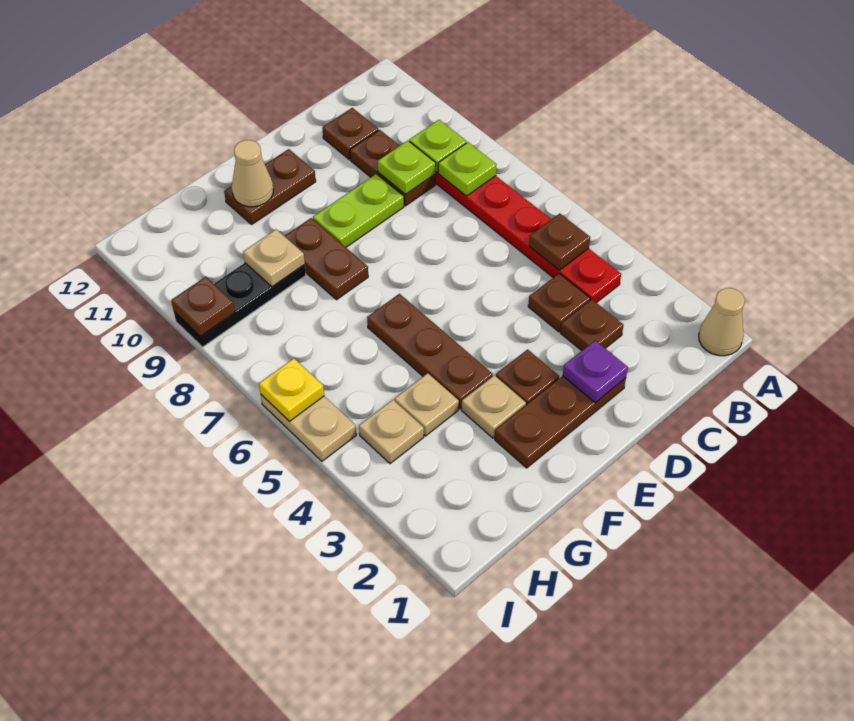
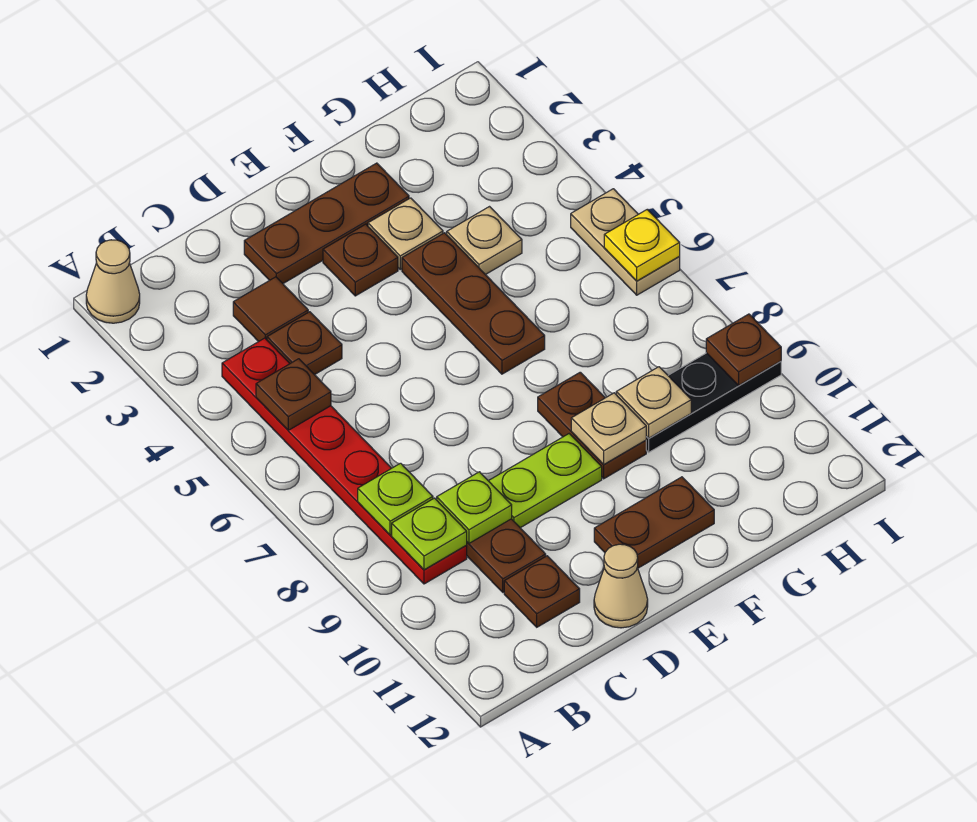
brown 1x1 plate [561,300,624,351] -> brown 1x1 tile [233,277,308,342]
purple 1x1 plate [563,341,628,403] -> none
tan 1x1 cone [232,140,273,207] -> tan 1x1 cone moved to [594,544,648,628]
tan 1x1 plate [359,400,424,464] -> tan 1x1 plate moved to [571,393,646,465]

